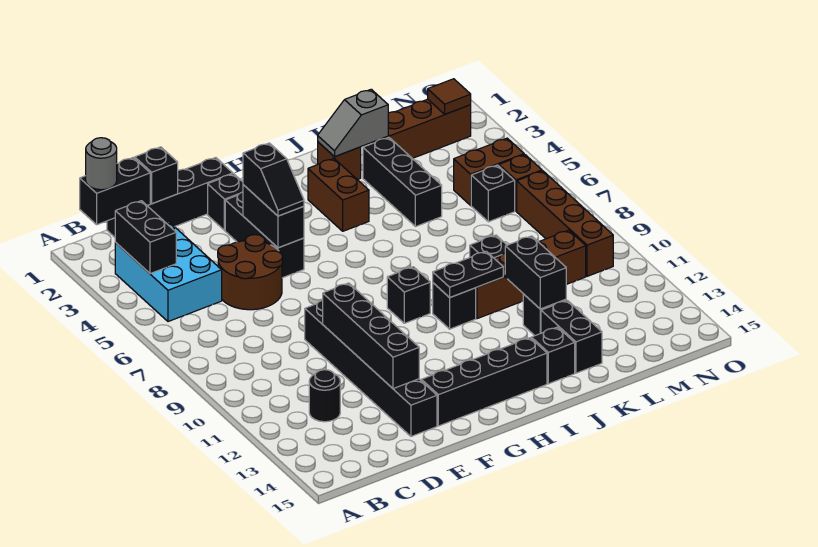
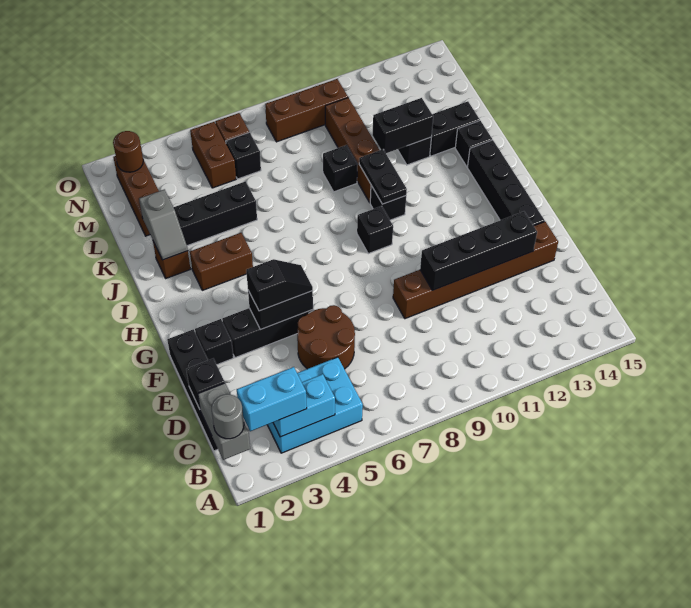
black 1x2 brick [80,158,150,225] -> grey 1x2 brick [198,383,250,460]
none -> cyan 1x2 brick [237,367,307,431]
black 1x2 brick [115,201,176,274] -> cyan 1x2 brick [273,374,335,437]
black 1x1 round brick [309,370,340,422] -> none
black 1x6 brick [305,300,437,436] -> brown 1x6 brick [393,222,558,319]
brown 1x1 tile [428,79,471,114] -> brown 1x1 round brick [113,131,143,172]
brown 1x4 brick [517,171,613,276] -> brown 1x3 brick [265,79,348,142]

